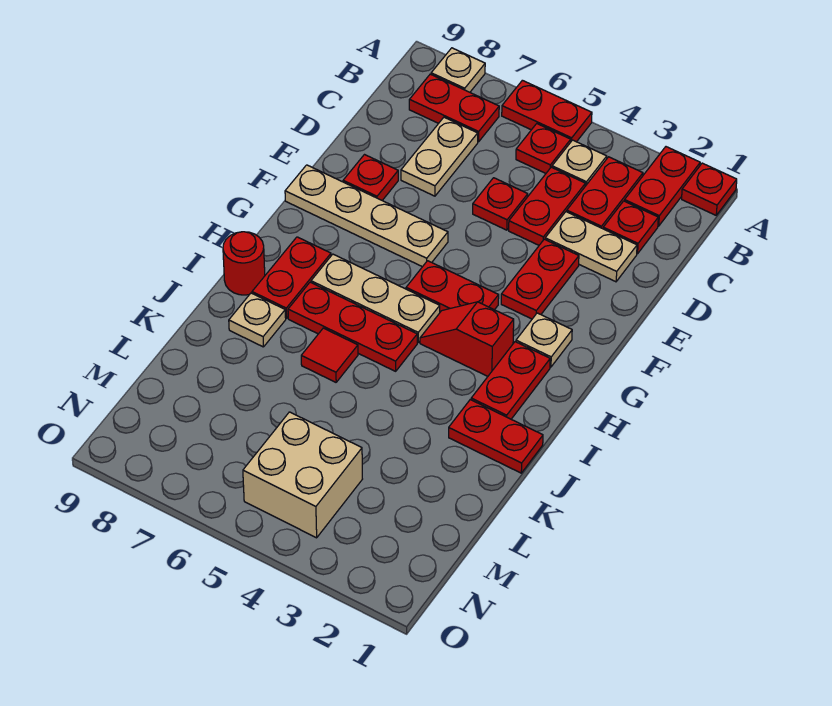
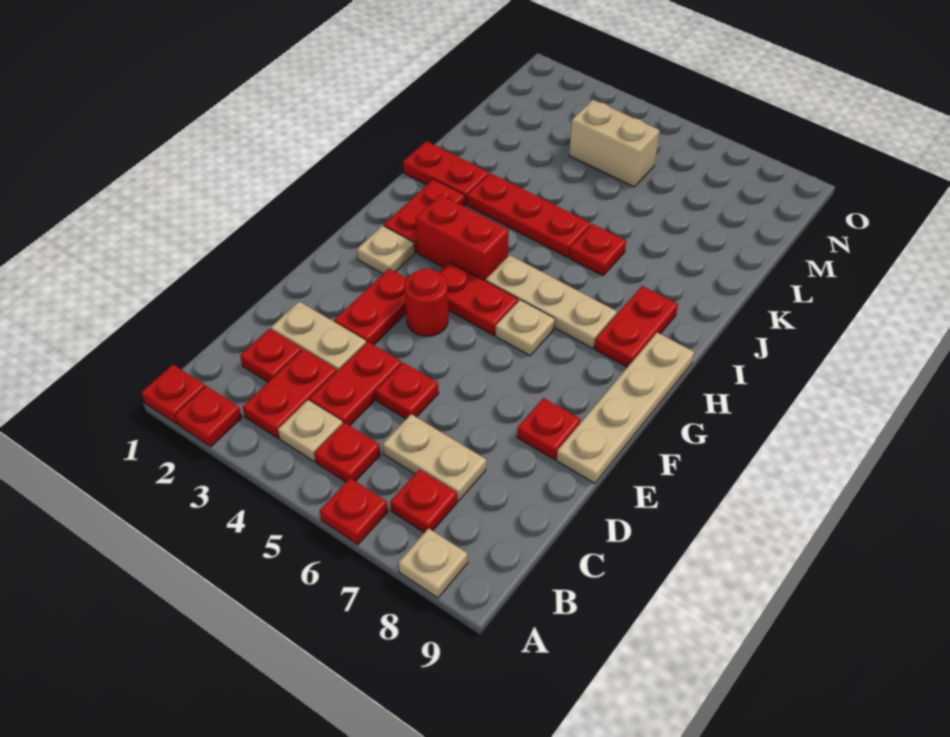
red 1x2 plate [625,147,700,226] -> red 1x1 plate [175,386,242,447]
red 1x2 plate [502,80,592,142] -> red 1x1 plate [320,478,388,545]
red 1x2 plate [409,74,499,142] -> red 1x1 plate [390,469,457,533]
tan 1x2 plate [401,117,478,196] -> tan 1x2 plate turned to [383,414,486,501]
tan 1x4 plate [285,165,448,267] -> tan 1x4 plate turned to [556,333,694,483]
red 1x2 slope [420,302,514,376] -> red 1x2 brick [416,195,509,281]
red 1x3 plate [288,282,417,371] -> red 1x3 plate moved to [467,173,591,257]
red 1x1 round brick [223,232,265,295] -> red 1x1 round brick moved to [404,269,448,336]
red 1x1 tile [301,328,358,382] -> red 1x1 plate [569,224,626,276]
tan 1x1 plate [229,293,286,347] -> tan 1x1 plate moved to [495,300,555,356]
tan 2x2 brick [243,412,362,538] -> tan 1x2 brick [569,100,660,187]

